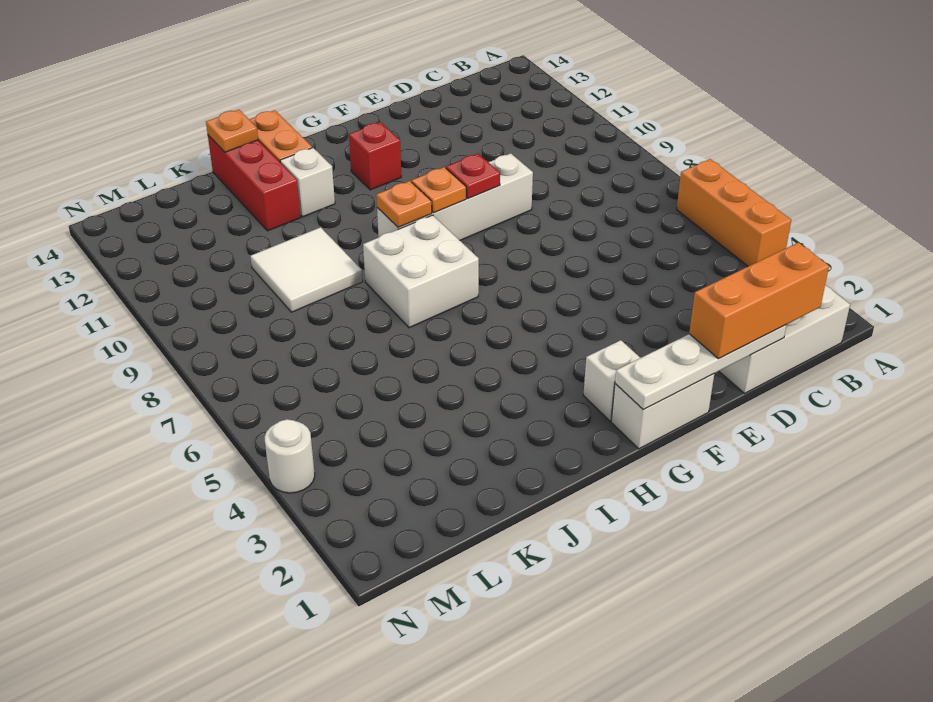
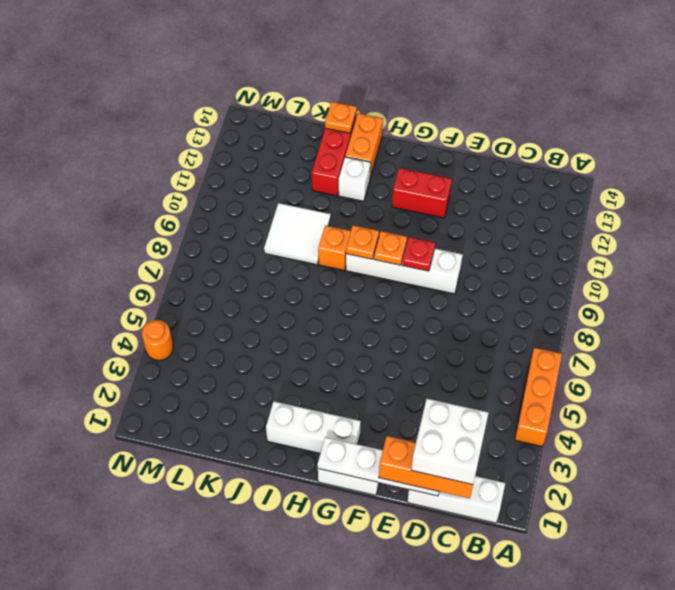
white 1x1 brick [583,340,640,421] -> white 1x3 brick [266,401,361,453]
red 1x1 brick [349,122,401,190] -> red 1x2 brick [392,168,452,218]
white 2x2 brick [363,215,479,328] -> white 2x2 brick moved to [411,399,489,484]
none -> orange 1x1 brick [318,226,351,270]
white 1x1 round brick [265,419,315,493] -> orange 1x1 round brick [142,320,173,360]

